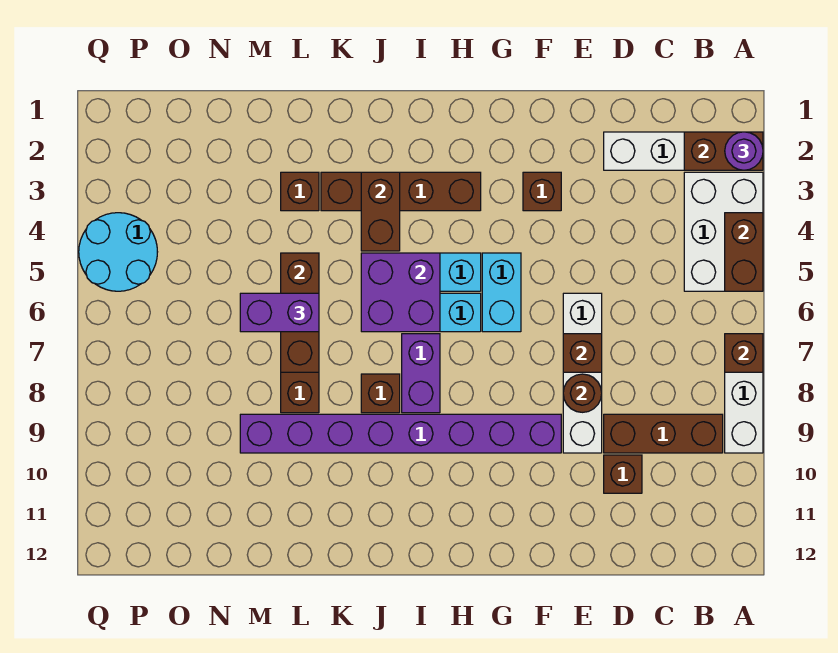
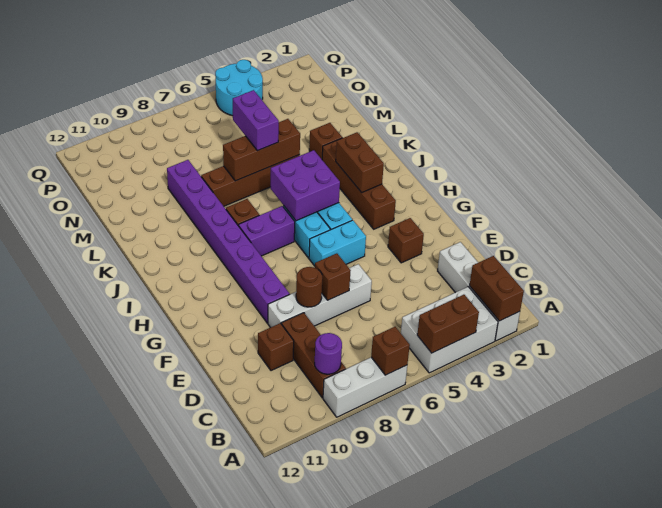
purple 1x1 round brick [725,132,763,170] -> purple 1x1 round brick moved to [315,333,342,374]
brown 1x2 brick [361,172,400,251] -> brown 1x2 brick turned to [336,132,384,193]

